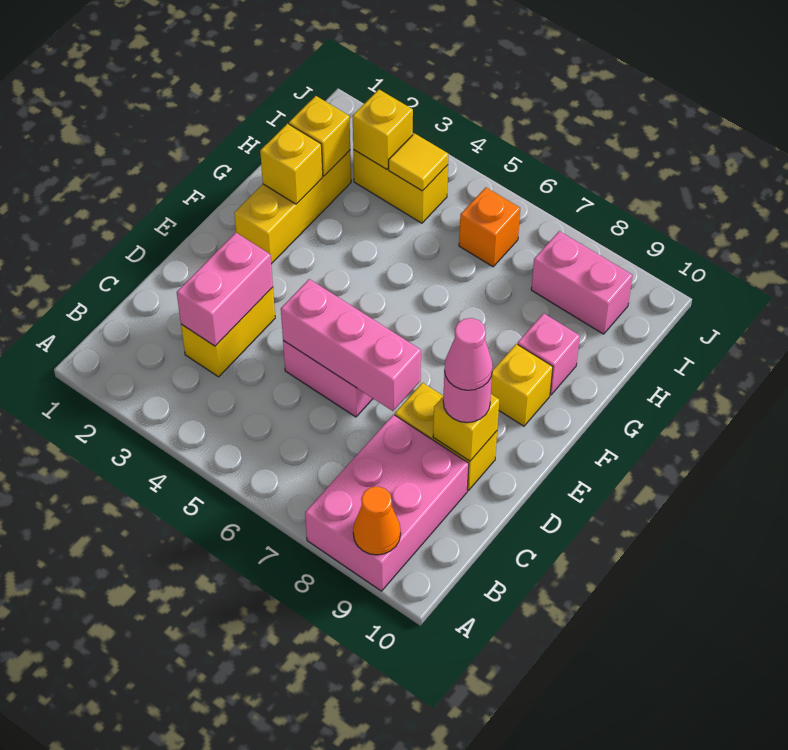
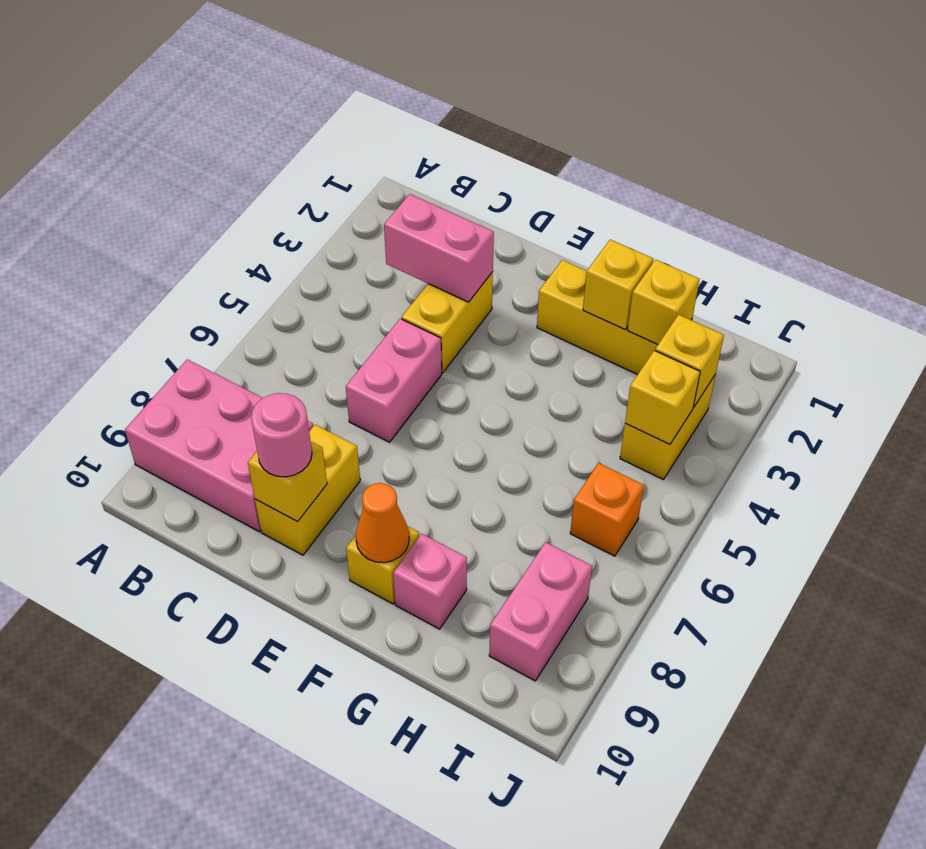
orange 1x1 cone [353,486,401,555] -> orange 1x1 cone moved to [356,483,409,563]
yellow 1x2 brick [181,287,275,377] -> yellow 1x2 brick turned to [401,272,493,373]
pink 1x3 brick [281,279,421,411] -> none
pink 1x1 cone [444,318,493,390] -> none
yellow 1x1 tile [389,133,448,191] -> yellow 1x1 brick [625,350,700,444]

